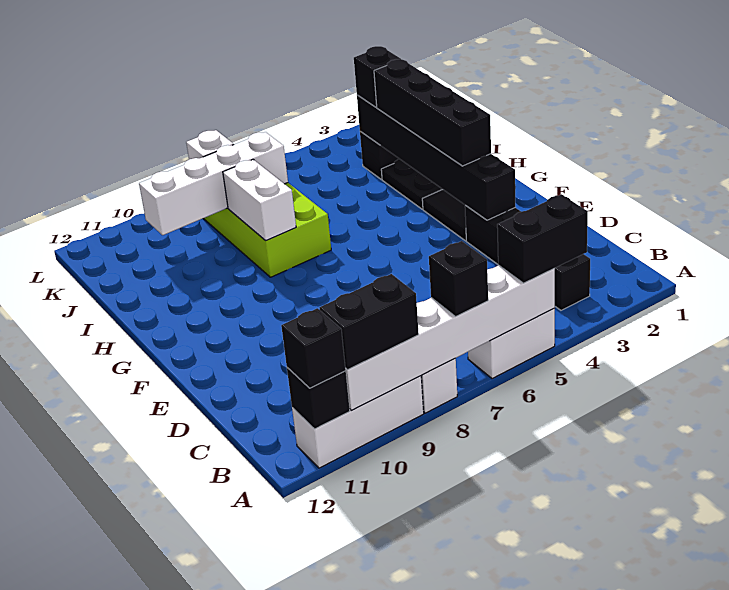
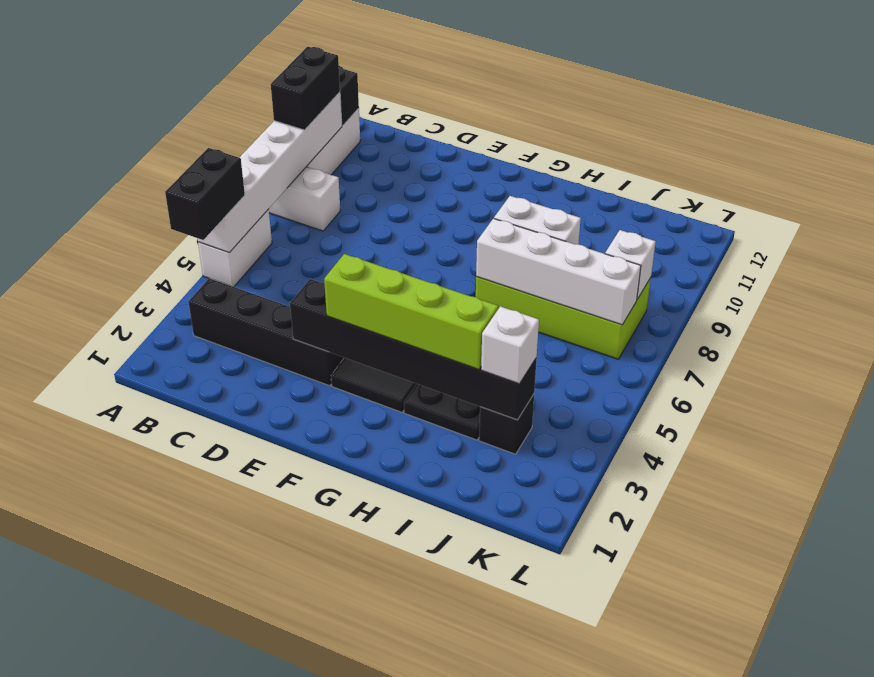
black 1x1 brick [429,241,488,317] -> none
black 1x1 brick [281,308,346,388] -> none
black 1x4 brick [374,59,491,166] -> lime 1x4 brick [324,254,498,370]
black 1x1 brick [354,46,401,107] -> white 1x1 brick [481,306,539,384]
white 1x4 brick [139,132,288,235] -> white 1x4 brick turned to [476,219,641,325]

